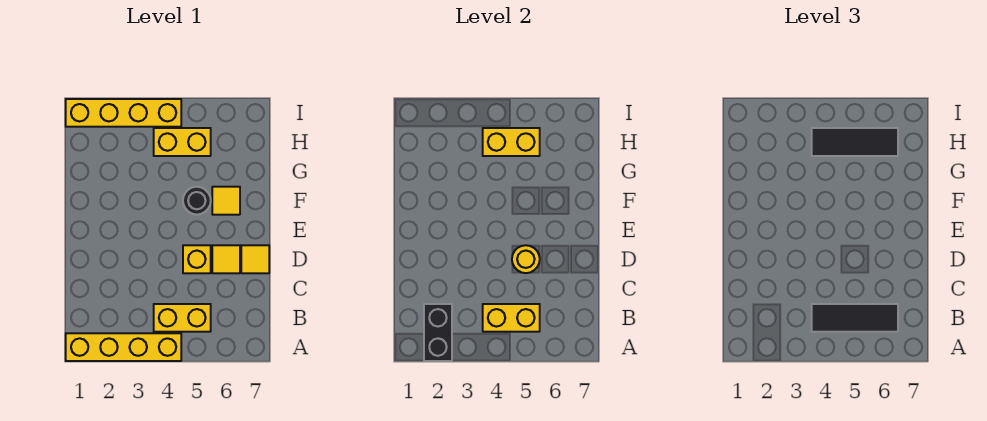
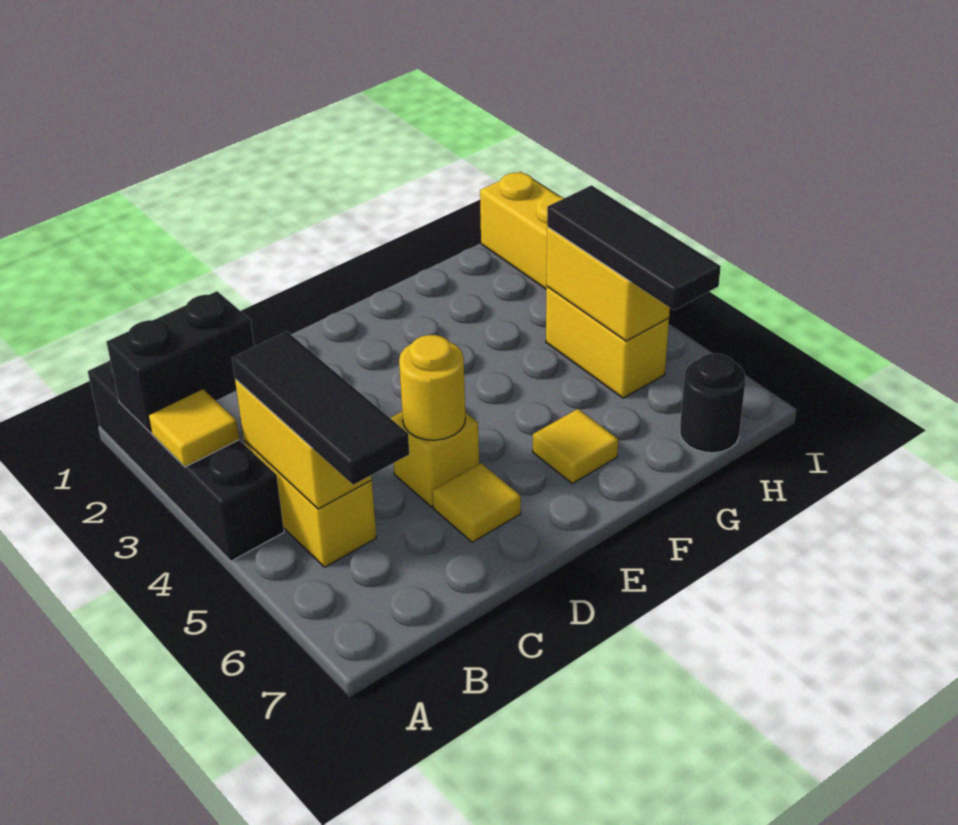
yellow 1x4 brick [66,333,181,361] -> black 1x4 brick [88,360,284,561]
yellow 1x1 tile [241,245,269,273] -> yellow 1x1 tile moved to [148,389,239,467]
black 1x1 round brick [183,187,211,215] -> black 1x1 round brick moved to [680,354,745,453]

